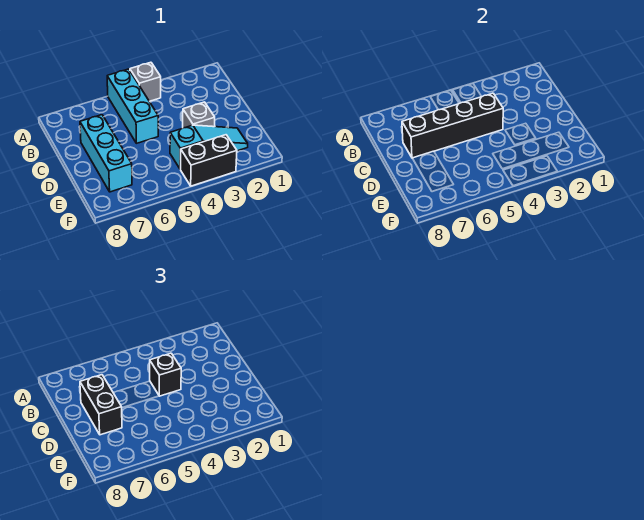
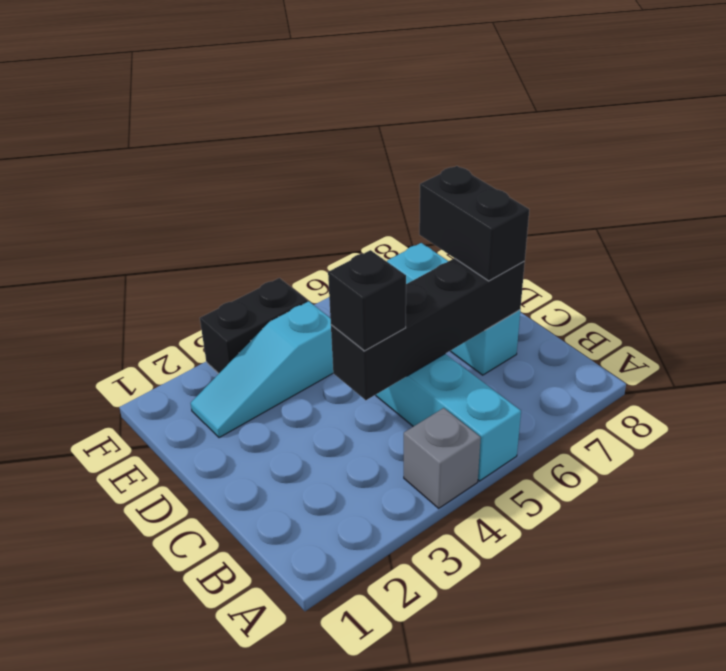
grey 1x1 brick [183,102,215,128] -> none

